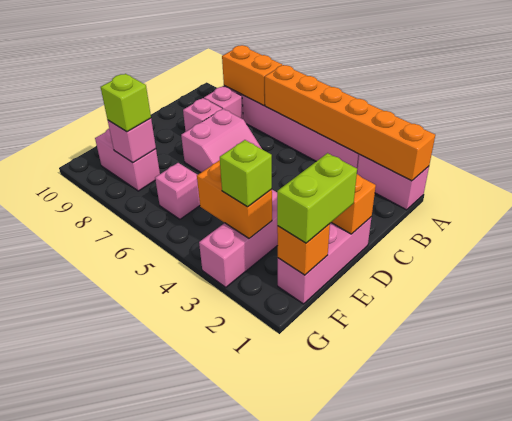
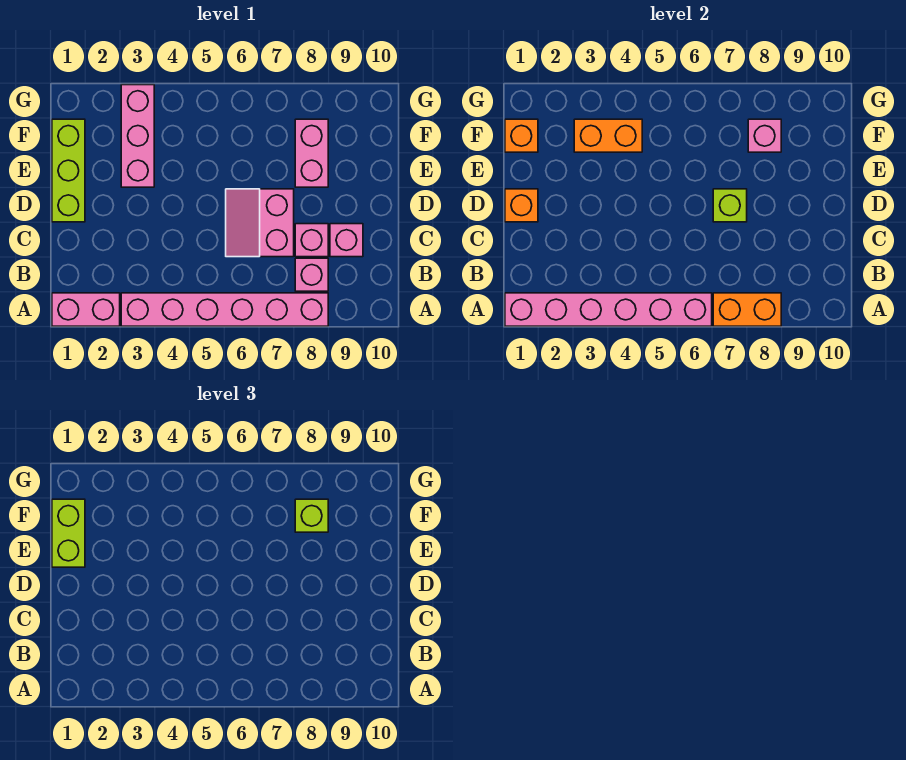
orange 1x6 brick [265,65,435,181] -> pink 1x6 brick [505,293,712,326]
pink 1x3 brick [278,217,371,304] -> lime 1x3 brick [52,119,85,222]
lime 1x1 brick [220,140,272,207] -> lime 1x1 brick moved to [713,189,747,222]
pink 1x1 brick [155,163,200,219] -> pink 1x1 brick moved to [330,224,363,257]
pink 1x2 brick [95,129,160,191] -> pink 1x2 brick turned to [295,119,328,187]

